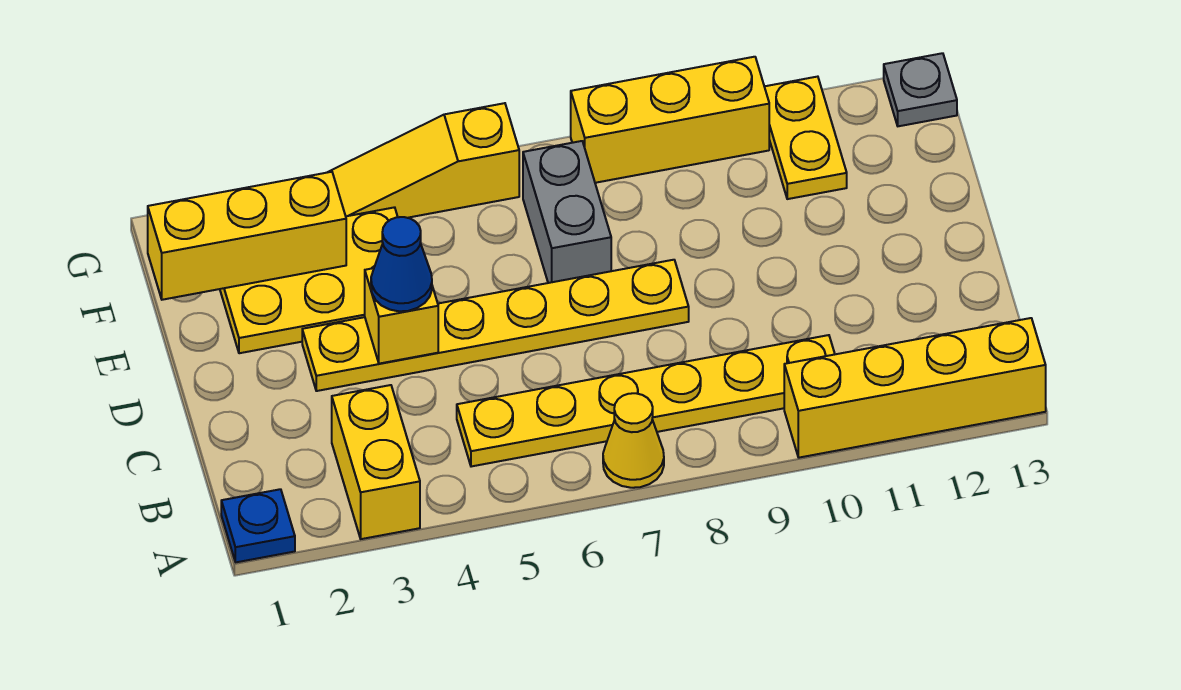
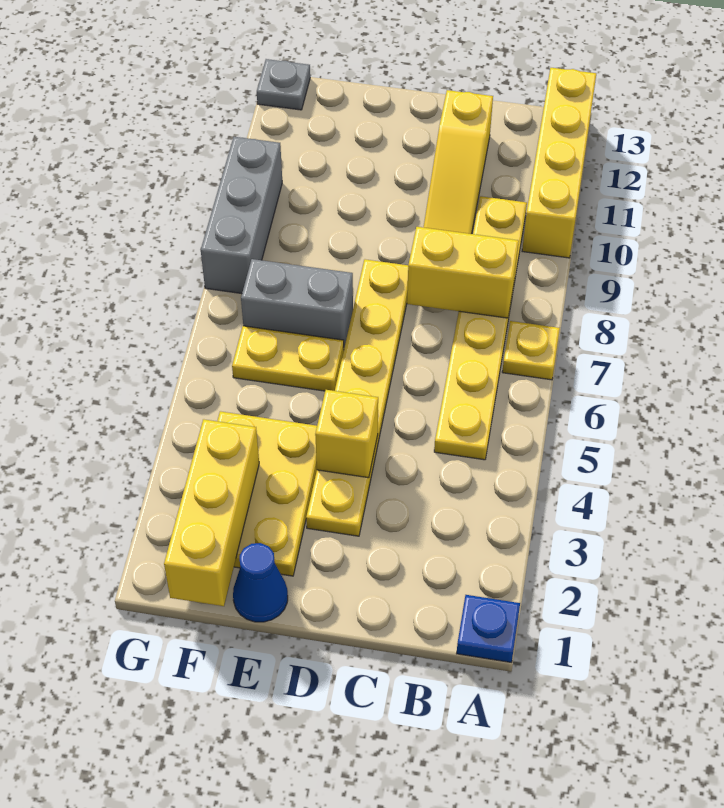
yellow 1x2 brick [332,385,420,539] -> yellow 1x2 brick moved to [407,227,519,318]
yellow 1x1 cone [603,393,664,488] -> yellow 1x1 plate [502,321,560,380]
blue 1x1 cone [371,217,432,311] -> blue 1x1 cone moved to [233,543,288,622]
yellow 1x2 plate [764,77,847,199] -> yellow 1x2 plate moved to [232,326,344,391]
yellow 1x3 slope [329,103,519,218] -> yellow 1x3 slope moved to [424,90,493,234]
yellow 1x3 brick [571,57,769,183] -> grey 1x3 brick [201,137,282,294]

